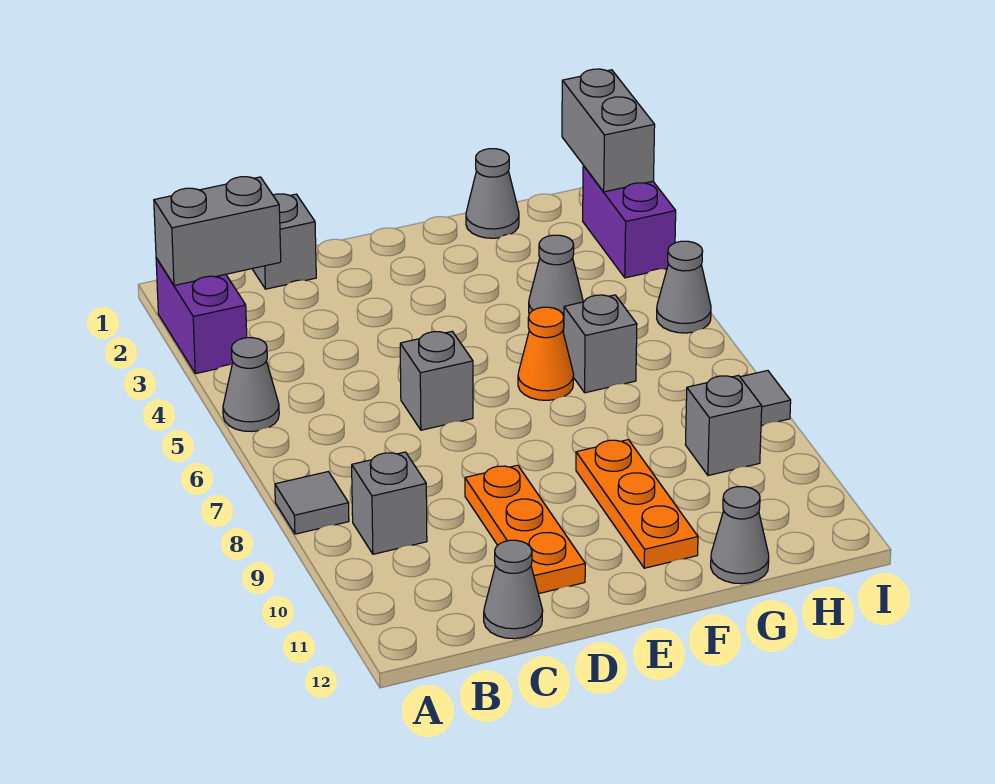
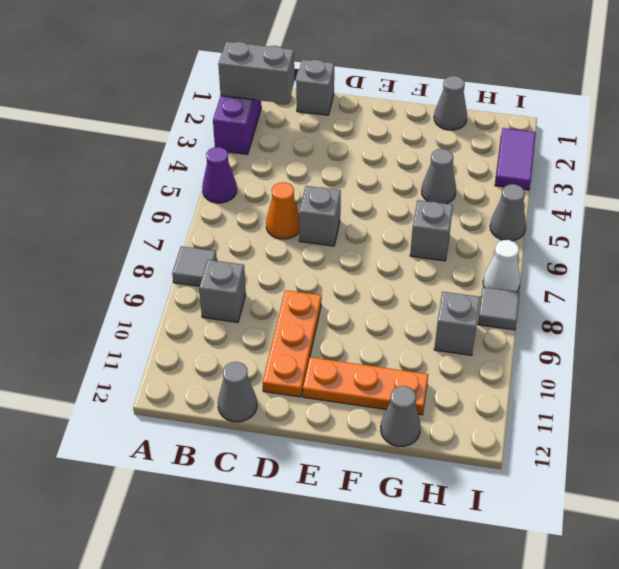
grey 1x1 cone [223,338,279,432] -> purple 1x1 cone [202,147,237,203]
orange 1x1 cone [518,307,574,400] -> orange 1x1 cone moved to [266,182,299,239]
orange 1x3 plate [576,440,698,568] -> orange 1x3 plate turned to [303,357,428,415]
grey 1x2 brick [562,69,655,192] -> none
purple 1x2 brick [583,166,676,278] -> purple 1x2 tile [495,128,536,190]
none -> white 1x1 cone [483,240,520,292]

